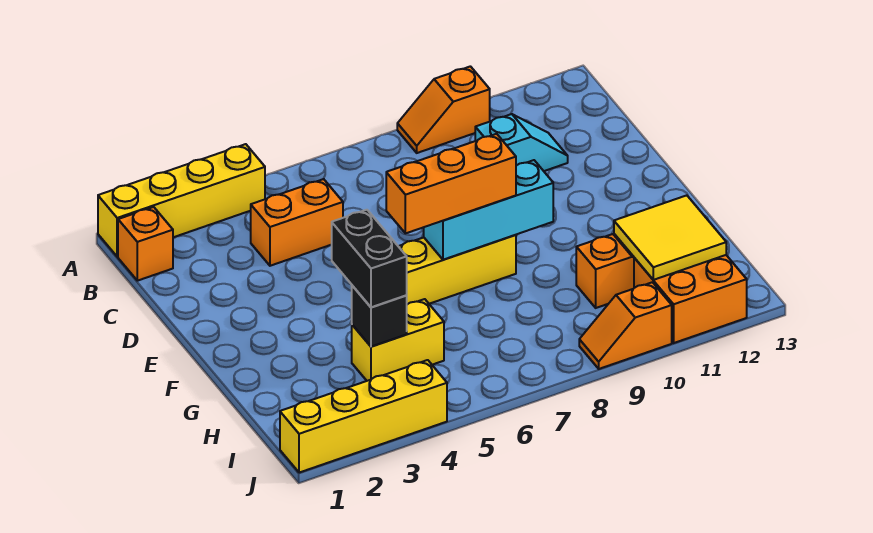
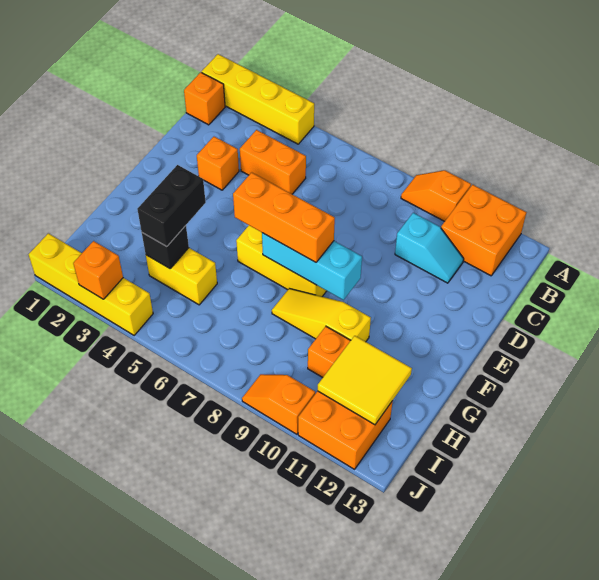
none -> orange 2x2 brick [441,185,526,276]
none -> orange 1x1 brick [197,137,239,190]
none -> yellow 1x3 slope [272,288,371,342]
none -> orange 1x1 brick [73,241,123,299]

